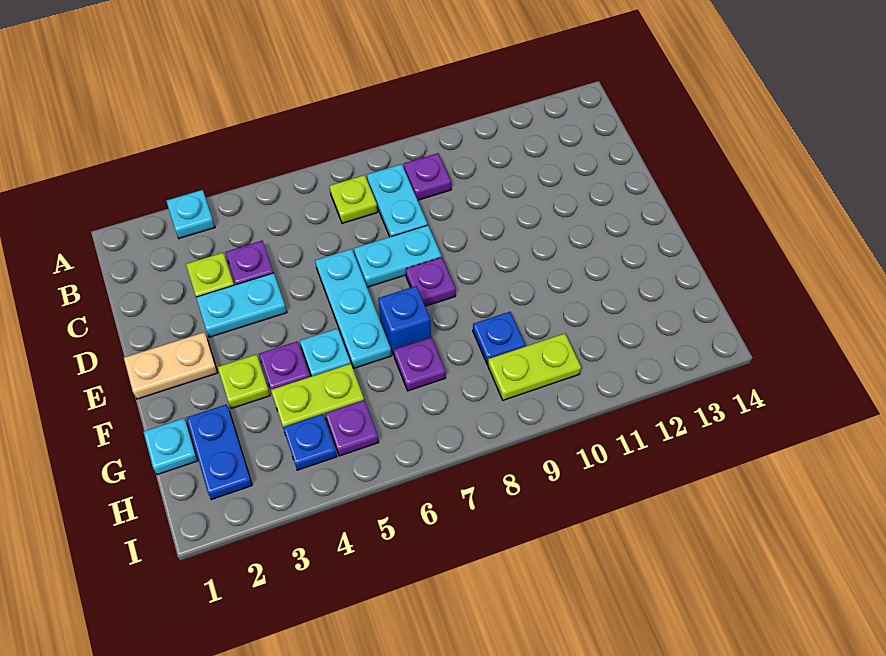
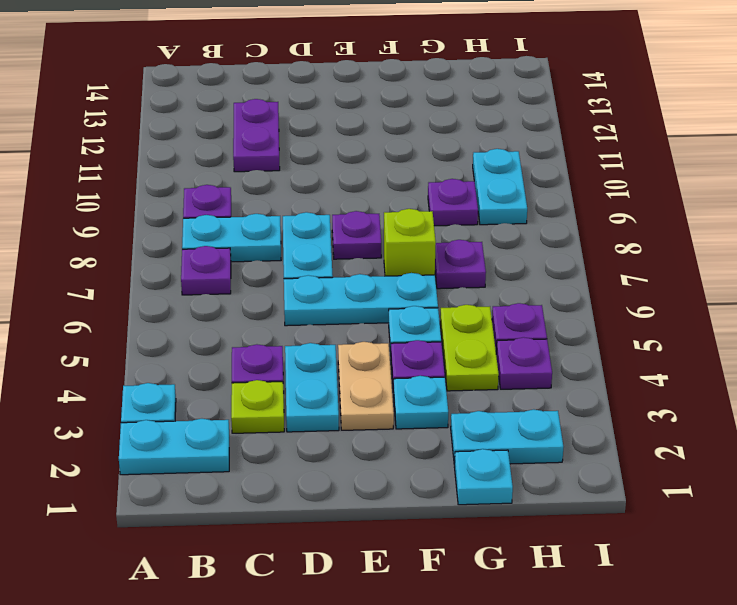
none -> cyan 1x2 plate [119,419,229,475]
lime 1x1 plate [330,175,378,223] -> purple 1x1 plate [181,246,231,295]
none -> purple 1x2 plate [233,99,280,172]
tan 1x2 plate [124,332,218,399] -> tan 1x2 plate moved to [338,342,394,430]
lime 1x1 plate [218,354,270,409] -> cyan 1x1 plate [394,376,448,429]
blue 1x1 brick [378,286,431,355] -> lime 1x1 brick [384,209,436,276]
blue 1x2 plate [187,404,252,499] -> cyan 1x2 plate [451,409,563,465]
blue 1x1 plate [473,312,525,364] -> purple 1x1 plate [428,179,478,226]
blue 1x1 plate [283,414,337,470] -> purple 1x1 plate [496,337,552,389]
lime 1x2 plate [488,334,581,400] -> cyan 1x2 plate [473,149,527,225]

